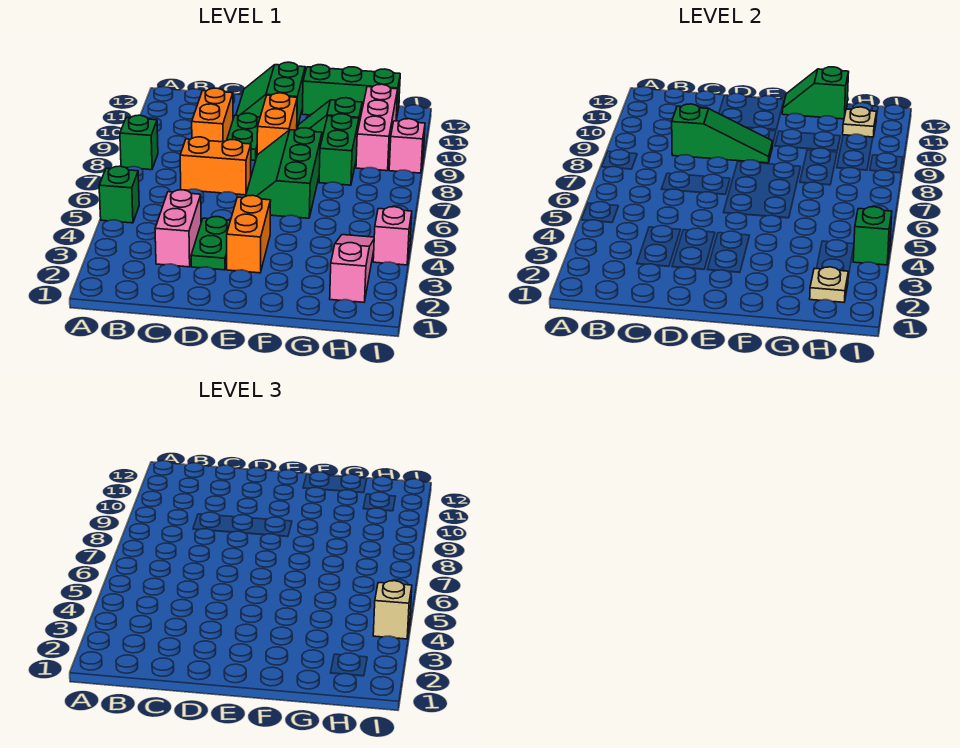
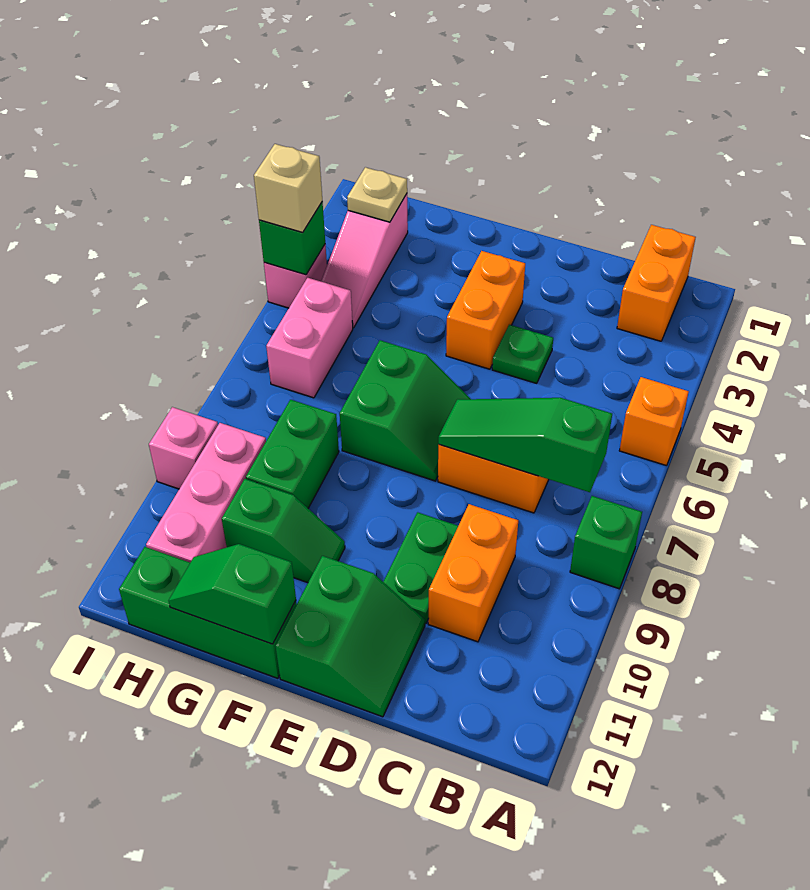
green 1x1 brick [99,166,139,223] -> orange 1x1 brick [619,377,689,466]
pink 1x2 brick [155,190,201,267] -> pink 1x2 brick moved to [266,278,353,398]
green 1x3 slope [672,104,773,163] -> green 1x3 slope moved to [438,398,612,492]
green 1x2 plate [191,217,230,270] -> green 1x1 plate [492,325,553,383]
green 2x3 slope [246,128,322,218] -> green 2x2 slope [340,340,470,481]
orange 1x2 brick [257,93,297,155] -> orange 1x2 brick moved to [617,225,696,341]
green 1x2 slope [782,67,849,119] -> green 1x2 slope turned to [168,544,296,644]
tan 1x1 plate [843,107,877,137] -> none

